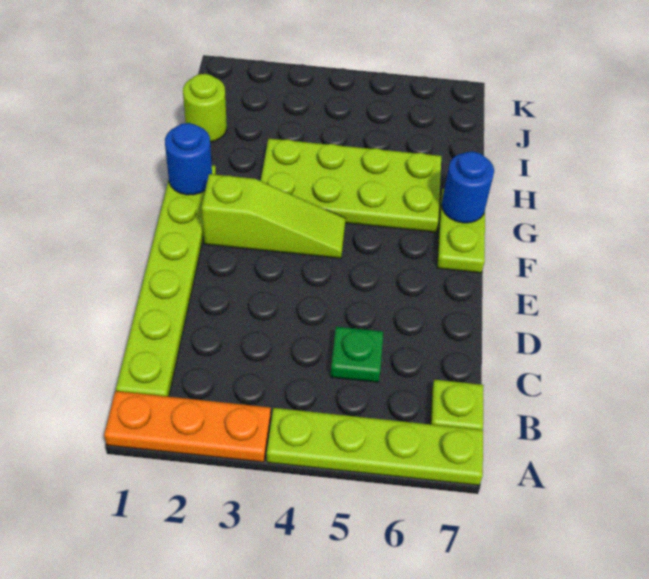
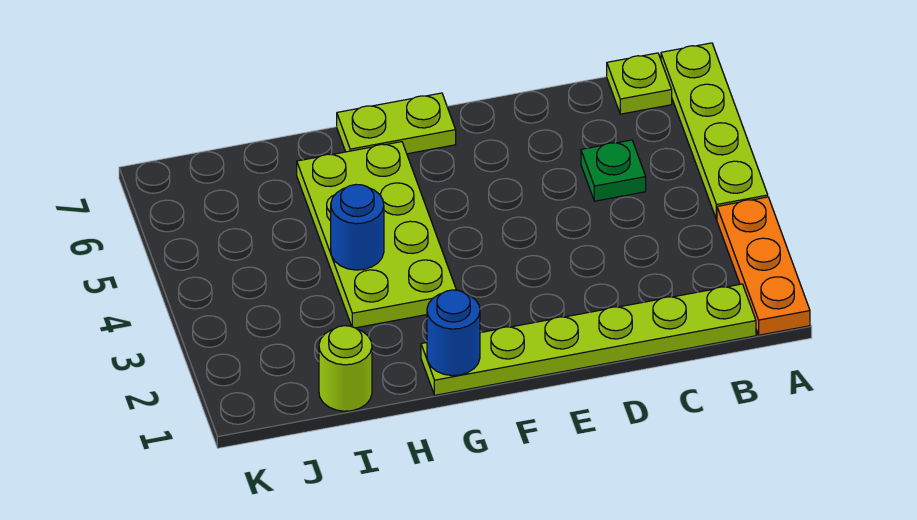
lime 1x3 slope [201,174,346,258] -> none
blue 1x1 round brick [442,151,494,223] -> blue 1x1 round brick moved to [331,185,384,270]

